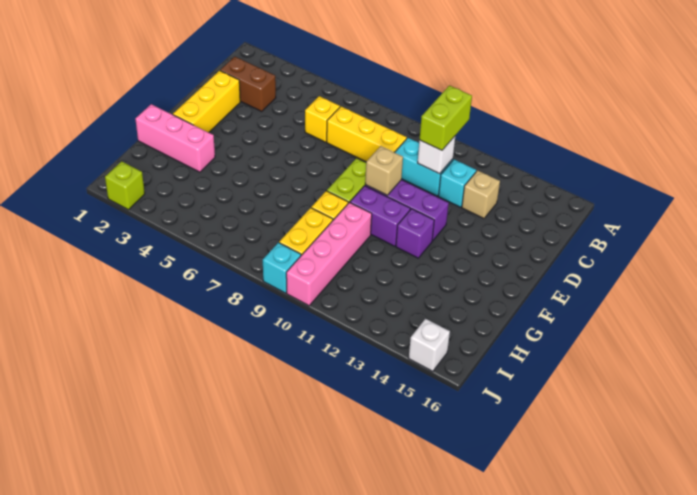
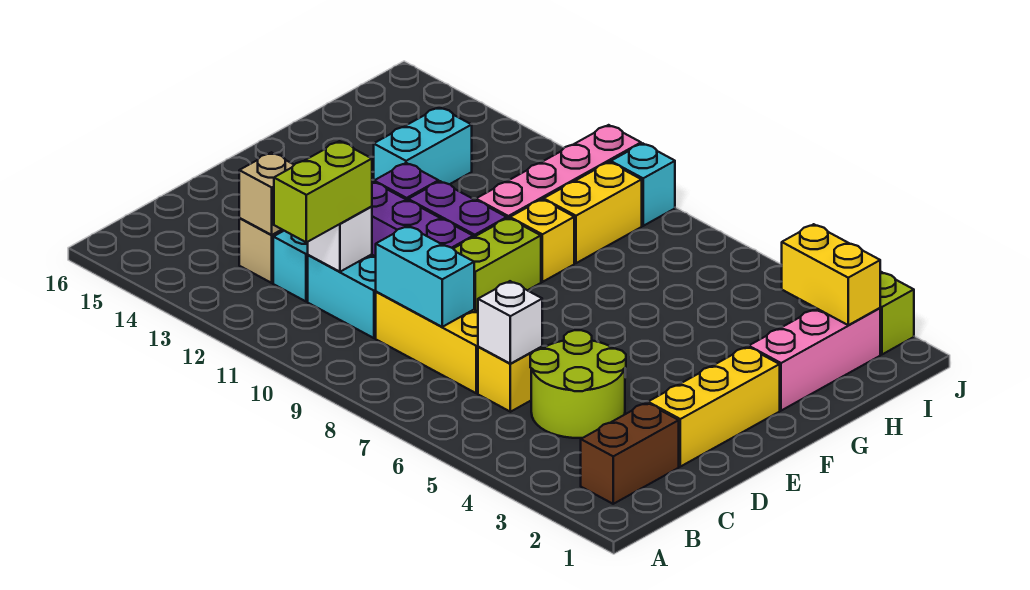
brown 1x2 brick [220,57,276,111] -> brown 1x2 brick turned to [581,403,679,504]
none -> lime 2x2 round brick [530,330,626,438]
none -> cyan 1x2 brick [376,226,474,327]
tan 1x1 brick [365,146,403,195] -> tan 1x1 brick moved to [239,152,294,235]
pink 1x3 brick [136,104,215,172] -> pink 1x3 brick turned to [749,308,880,411]
none -> cyan 1x2 brick [374,107,472,184]
none -> yellow 1x2 brick [782,224,880,325]
white 1x1 brick [409,319,450,371] -> white 1x1 brick moved to [478,281,542,364]

